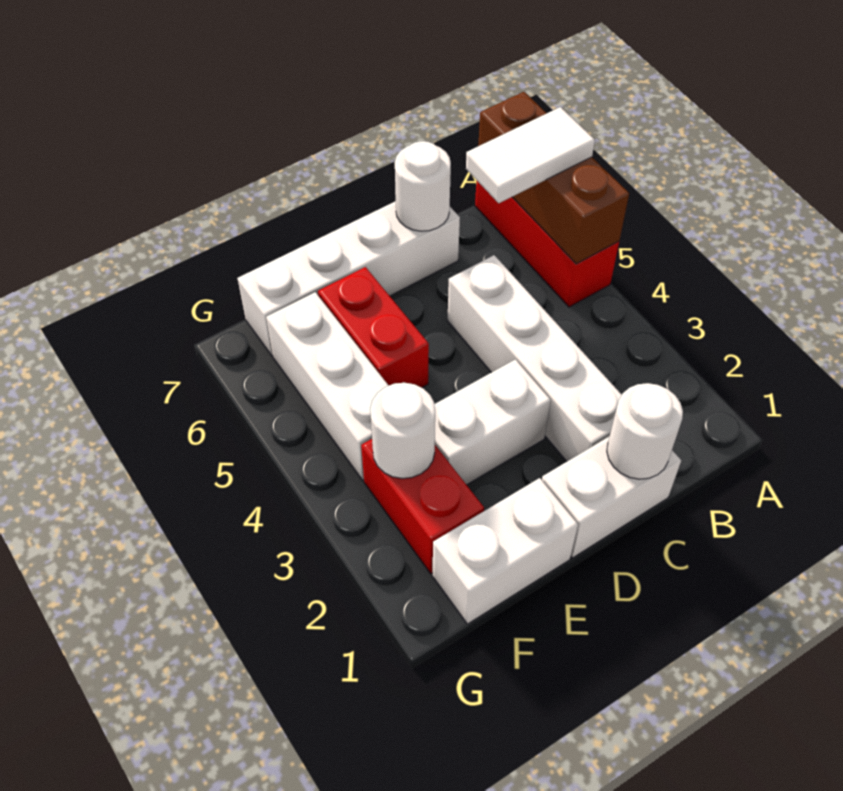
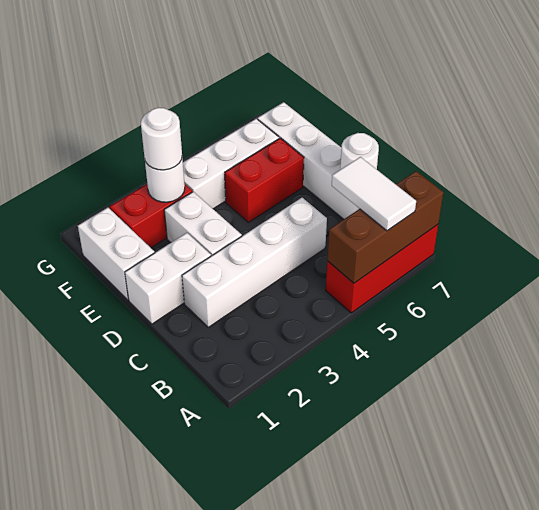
white 1x2 brick [542,437,681,558] -> white 1x2 brick turned to [125,233,211,324]
white 1x1 round brick [607,383,683,479] -> white 1x1 round brick moved to [141,108,182,170]

